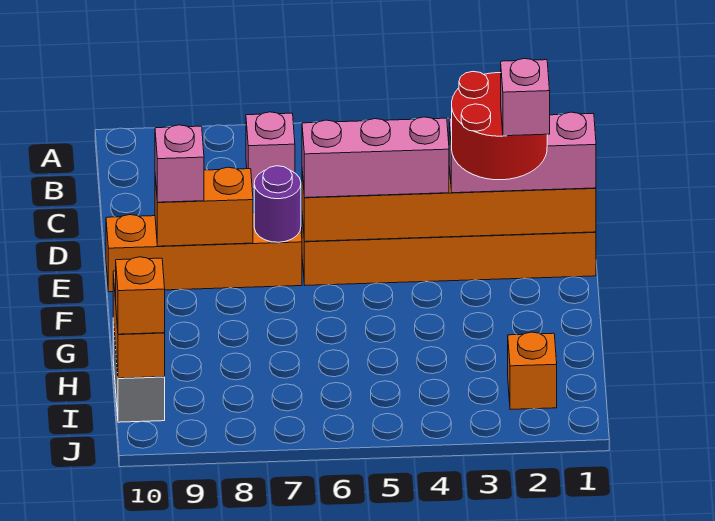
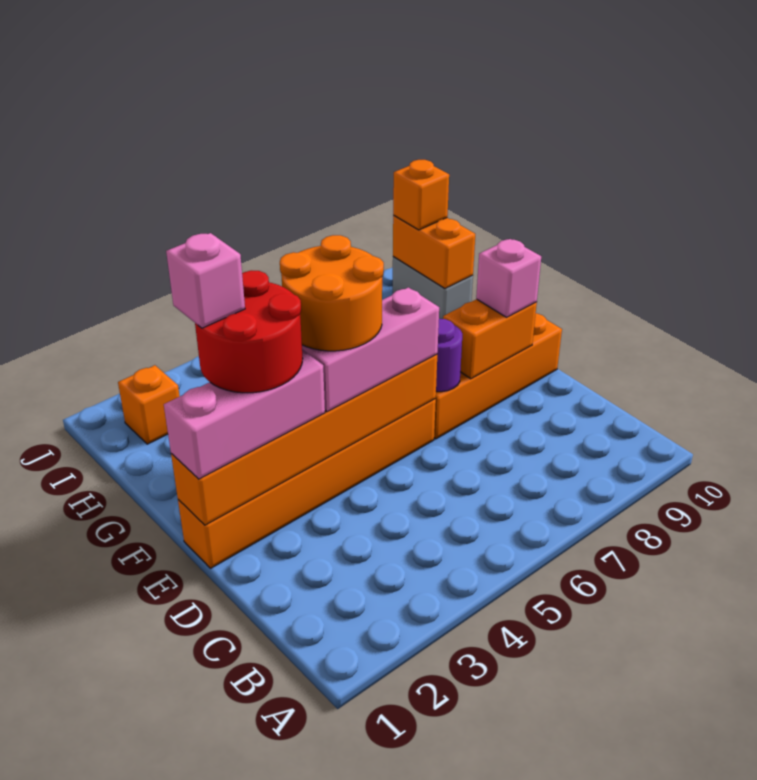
pink 1x1 brick [246,112,295,189] -> none
none -> orange 2x2 round brick [280,235,384,351]

